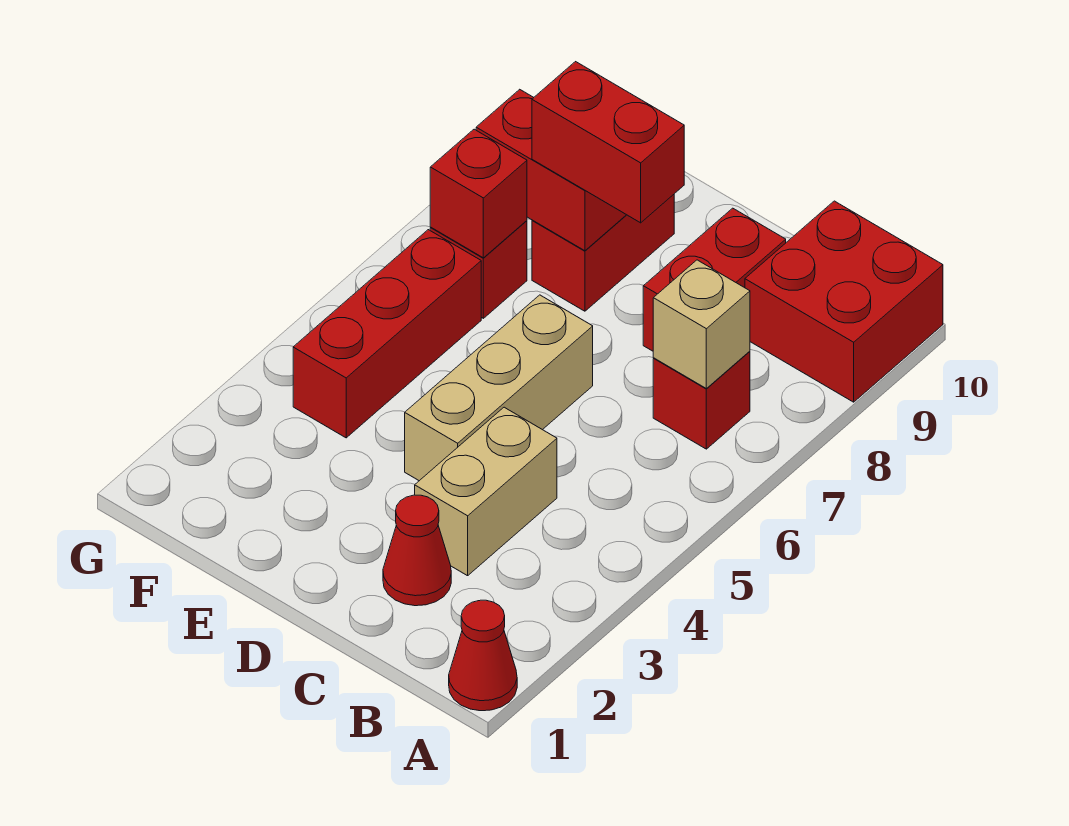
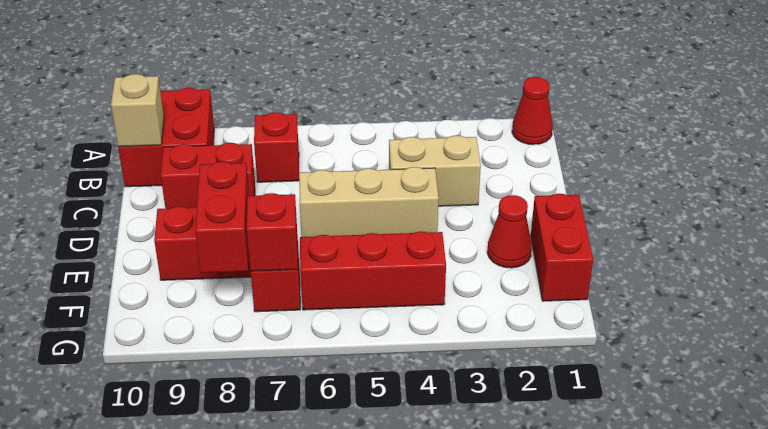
tan 1x1 brick [653,260,750,388] -> tan 1x1 brick moved to [111,74,164,147]
red 1x1 cone [383,495,451,606] -> red 1x1 cone moved to [487,195,532,268]
red 1x2 brick [532,62,684,223] -> red 1x2 brick moved to [531,194,593,301]

